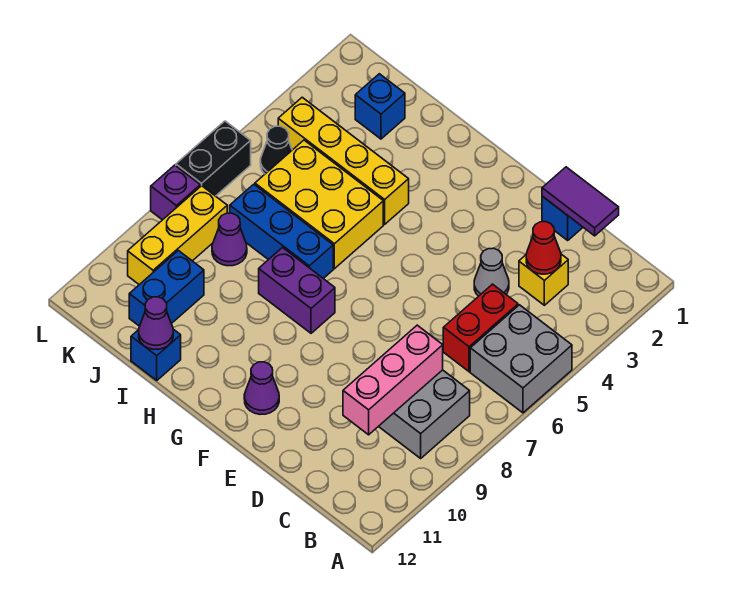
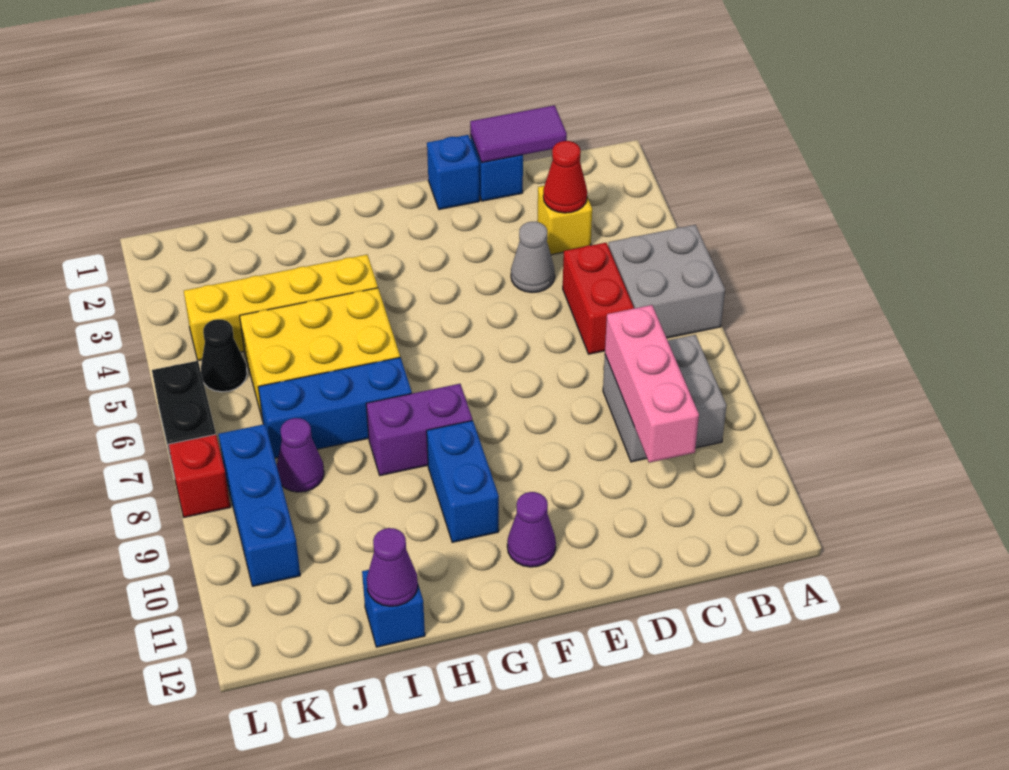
blue 1x1 brick [355,74,405,139] -> blue 1x1 brick moved to [427,135,480,209]
blue 1x2 brick [129,251,204,326] -> blue 1x2 brick moved to [427,421,499,542]
yellow 1x3 brick [128,186,227,285] -> blue 1x3 brick [219,424,300,586]
purple 1x1 brick [151,165,200,220] -> red 1x1 brick [168,434,231,517]

